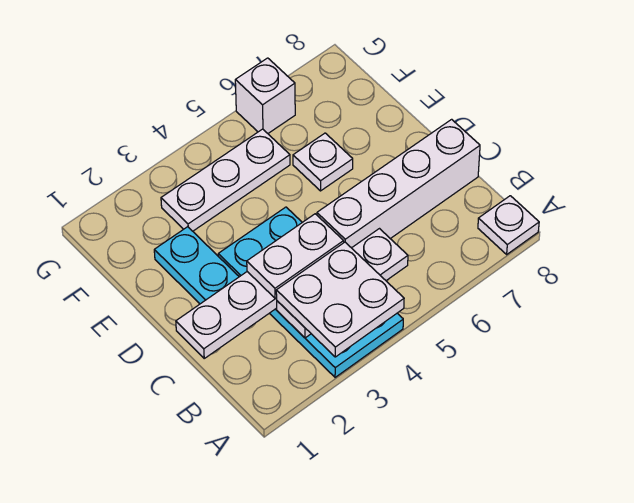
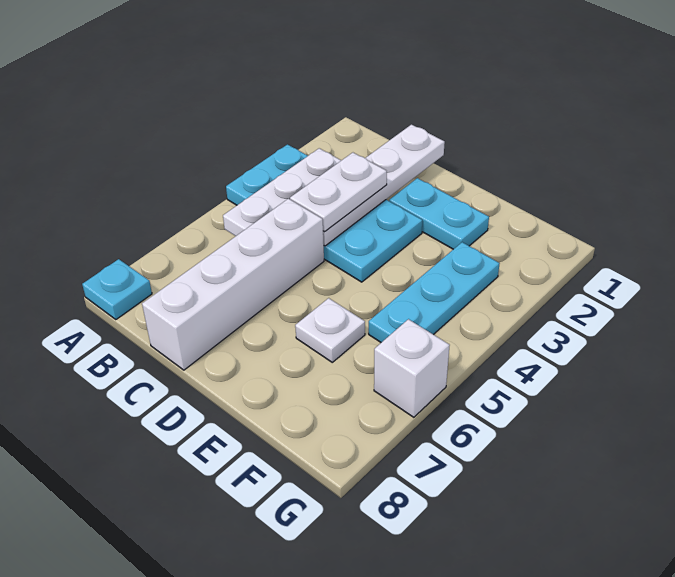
white 2x2 plate [276,242,404,357] -> none
white 1x1 plate [478,196,539,254] -> cyan 1x1 plate [82,259,152,319]
white 1x3 plate [161,129,290,231] -> cyan 1x3 plate [369,242,500,342]

